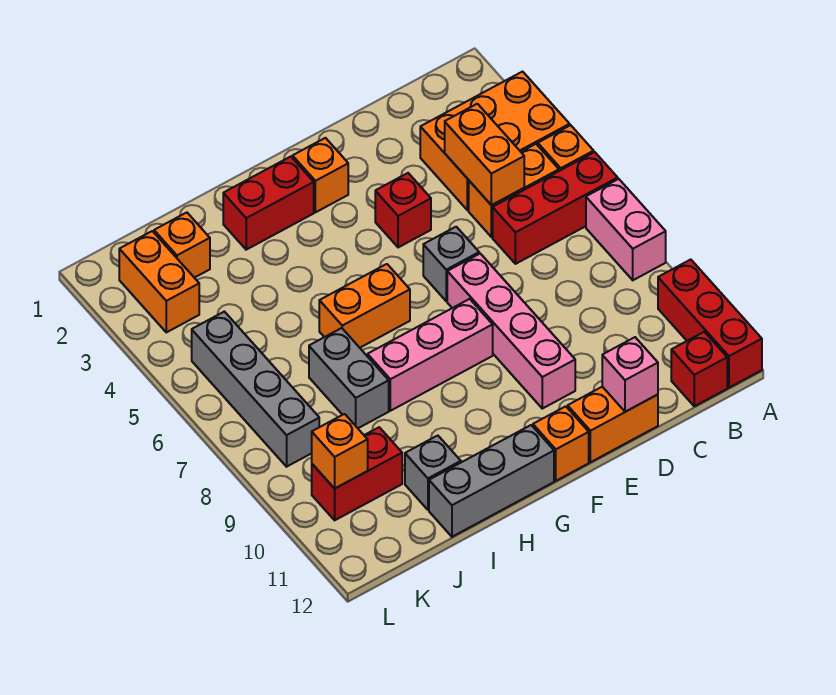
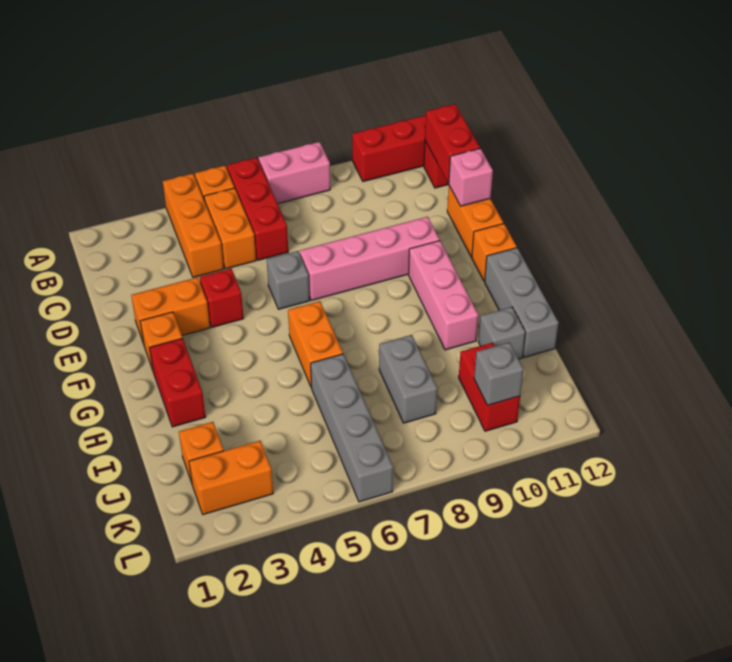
orange 2x3 brick [420,72,570,210] -> orange 1x3 brick [163,174,224,277]
none -> red 1x2 brick [425,104,480,183]
orange 1x2 brick [445,104,524,205] -> orange 1x2 brick moved to [131,277,210,344]
pink 1x3 brick [368,299,493,411] -> pink 1x3 brick moved to [409,241,478,350]
grey 1x2 brick [309,328,389,428] -> grey 1x2 brick turned to [379,335,437,423]
grey 1x4 brick [192,312,319,467] -> grey 1x4 brick turned to [311,354,393,502]
orange 1x1 brick [312,414,368,489] -> grey 1x1 brick [474,342,524,405]

